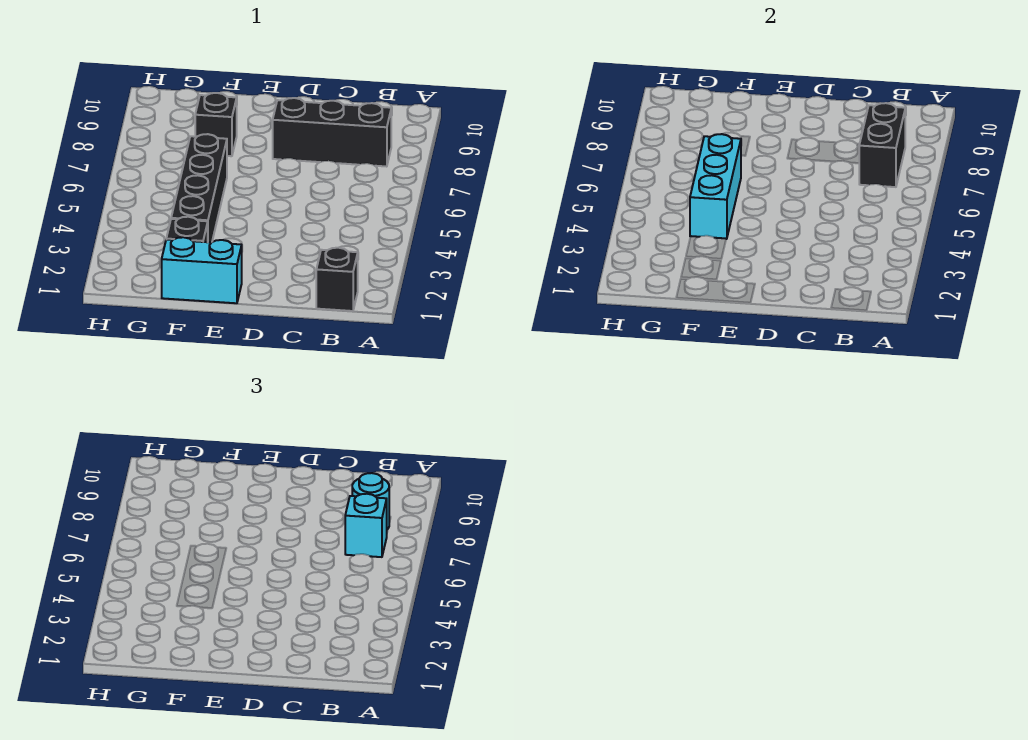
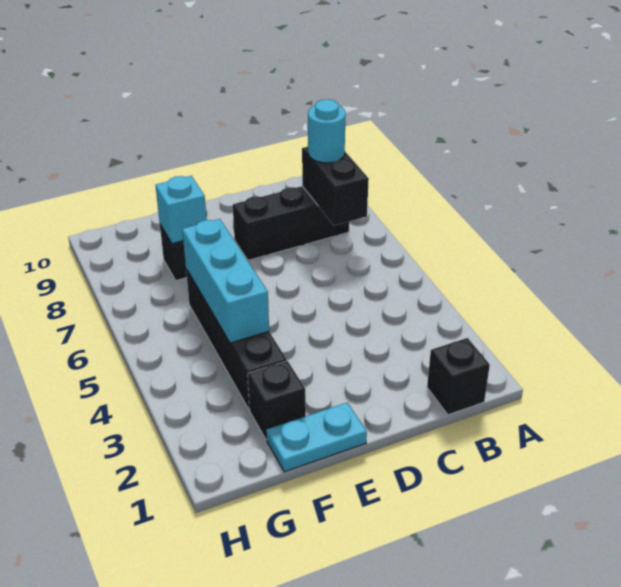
cyan 1x1 brick [345,494,387,557] -> cyan 1x1 brick moved to [155,176,206,244]
cyan 1x2 brick [162,237,242,303] -> cyan 1x2 plate [266,403,367,472]

